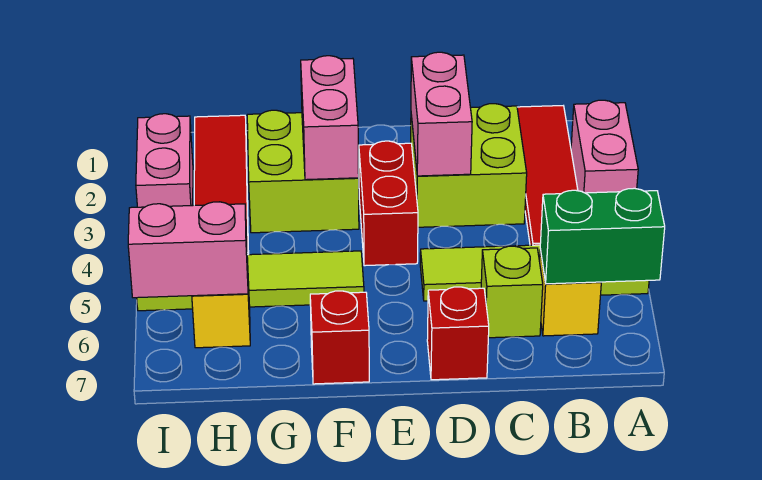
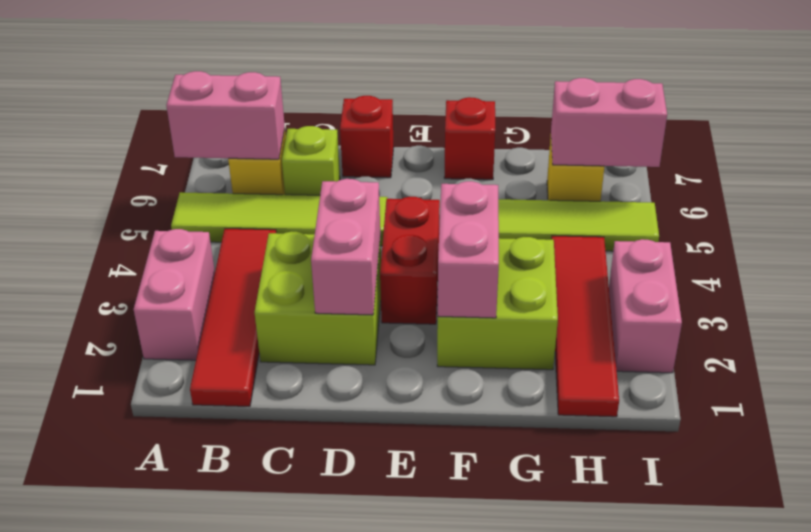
green 1x2 brick [540,188,665,284] -> pink 1x2 brick [166,71,285,159]

